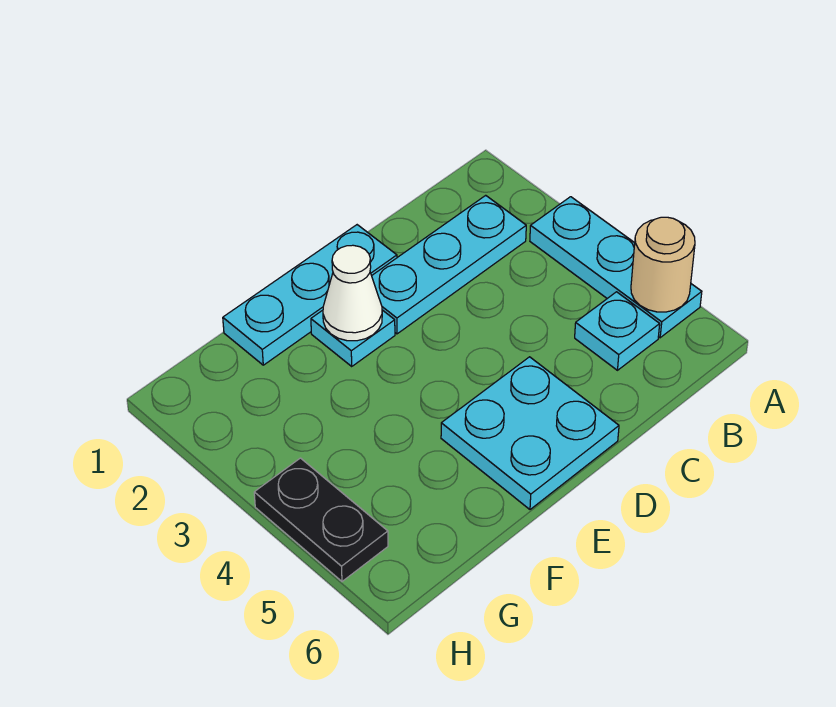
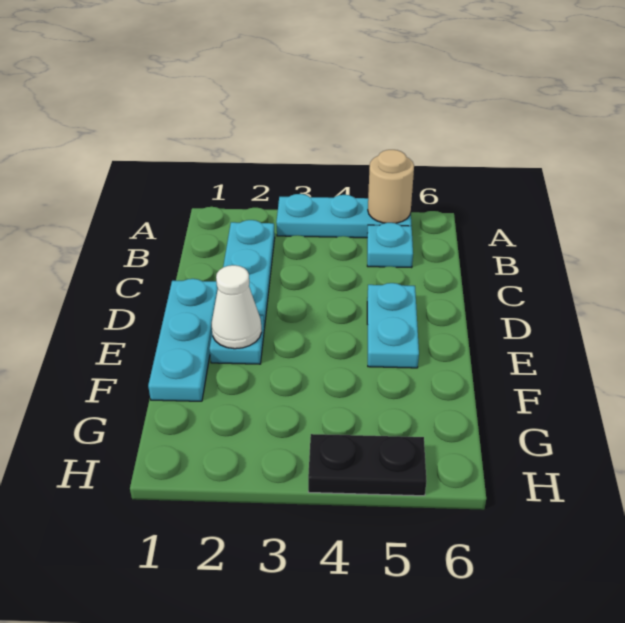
cyan 2x2 plate [441,357,619,509] -> cyan 1x2 plate [367,283,419,368]

